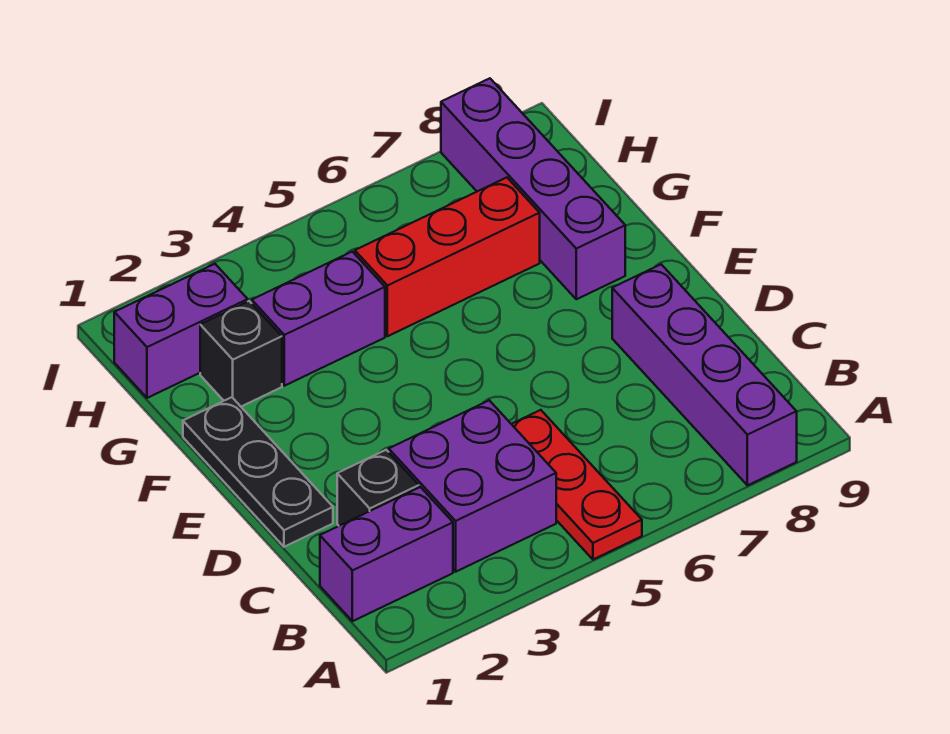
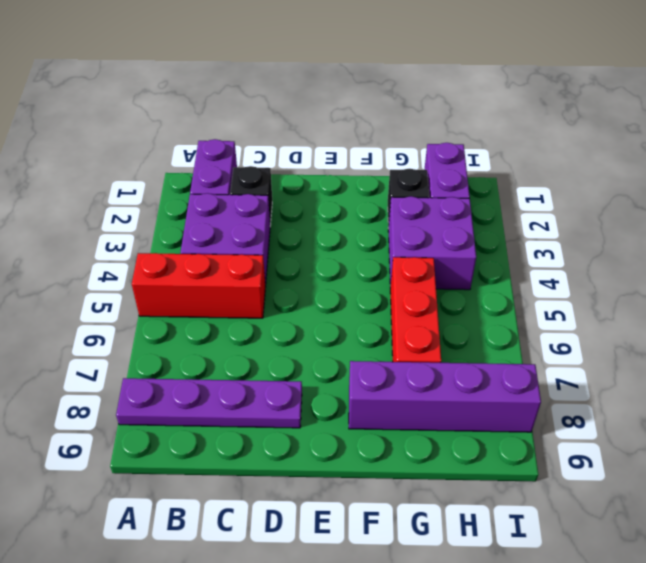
red 1x3 plate [512,410,642,559] -> red 1x3 brick [132,253,266,318]
purple 1x4 brick [612,264,797,485] -> purple 1x4 plate [116,378,302,428]
black 1x3 plate [183,397,333,547] -> none
purple 1x2 brick [252,252,385,386] -> purple 2x2 brick [388,196,476,290]

